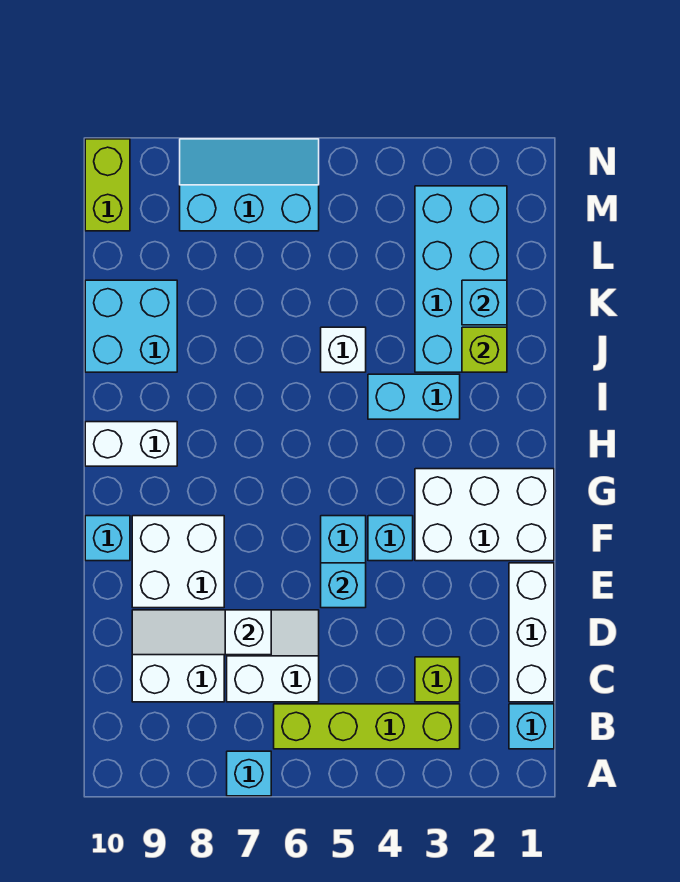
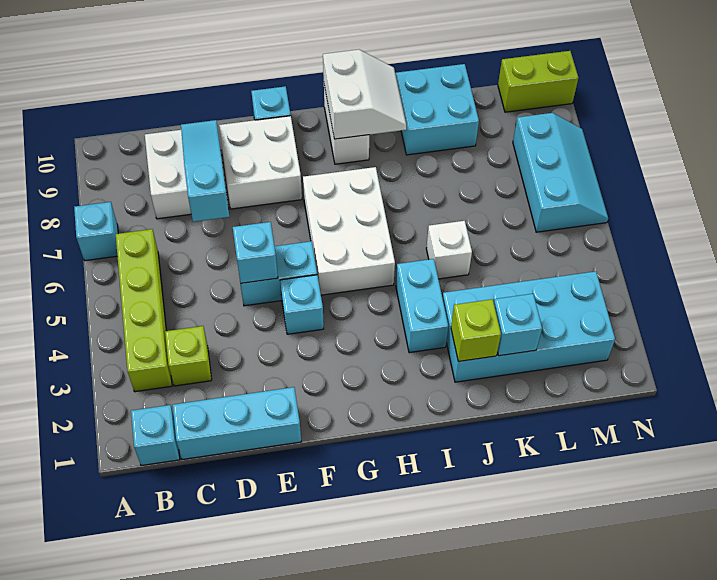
white 1x3 brick [509,563,554,702] -> cyan 1x3 brick [173,387,301,460]
white 2x2 slope [227,610,319,702] -> white 2x2 slope moved to [323,49,406,139]
white 1x3 slope [132,610,271,655] -> cyan 1x3 slope [181,120,229,222]
white 2x3 brick [415,469,554,561] -> white 2x3 brick moved to [303,167,395,295]

